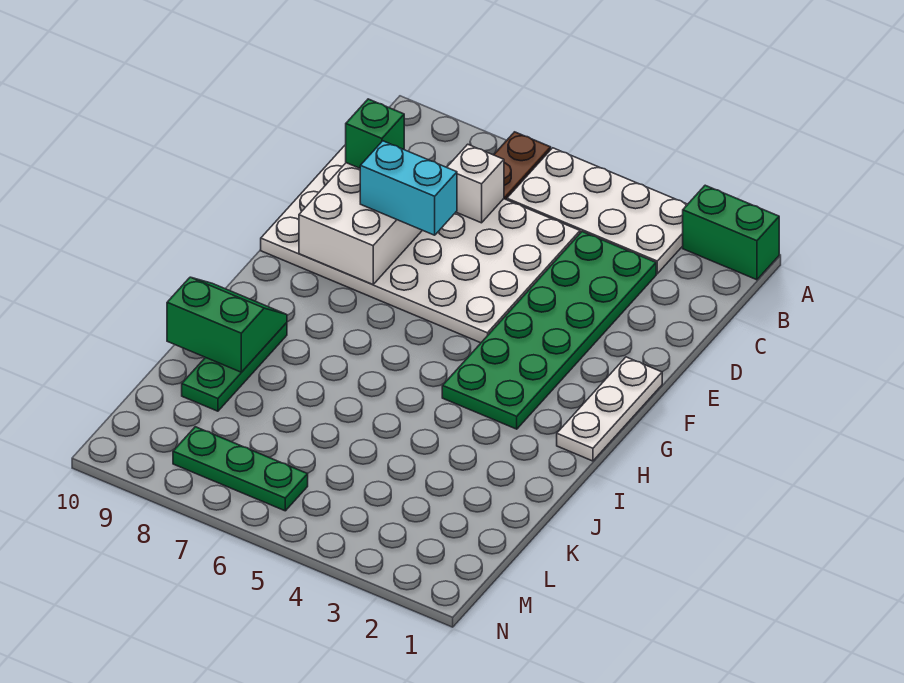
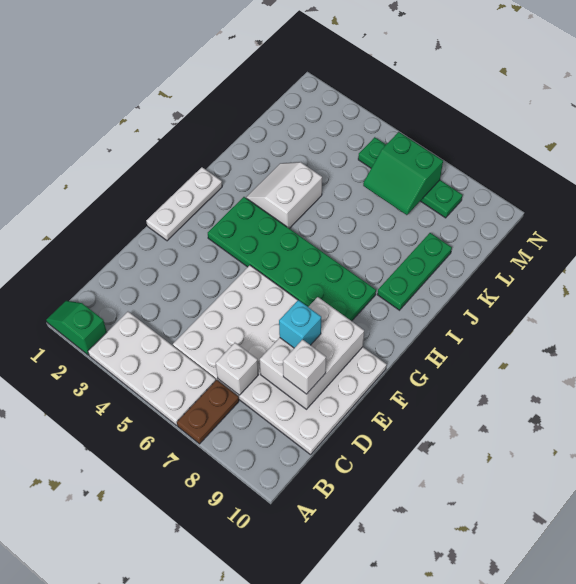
green 1x2 brick [683,185,779,280] -> green 1x2 slope [46,301,107,355]
green 2x6 plate [442,232,656,429] -> green 2x6 plate turned to [208,197,376,321]
green 1x1 brick [346,99,404,168] -> white 1x1 brick [283,339,326,394]
cyan 1x2 brick [360,141,457,235] -> cyan 1x1 brick [279,300,321,348]
none -> white 2x2 slope [246,162,322,229]
green 2x2 slope [167,277,287,372] -> green 2x2 slope moved to [363,132,443,215]
green 1x3 plate [173,427,308,511] -> green 1x4 plate [358,137,462,218]

